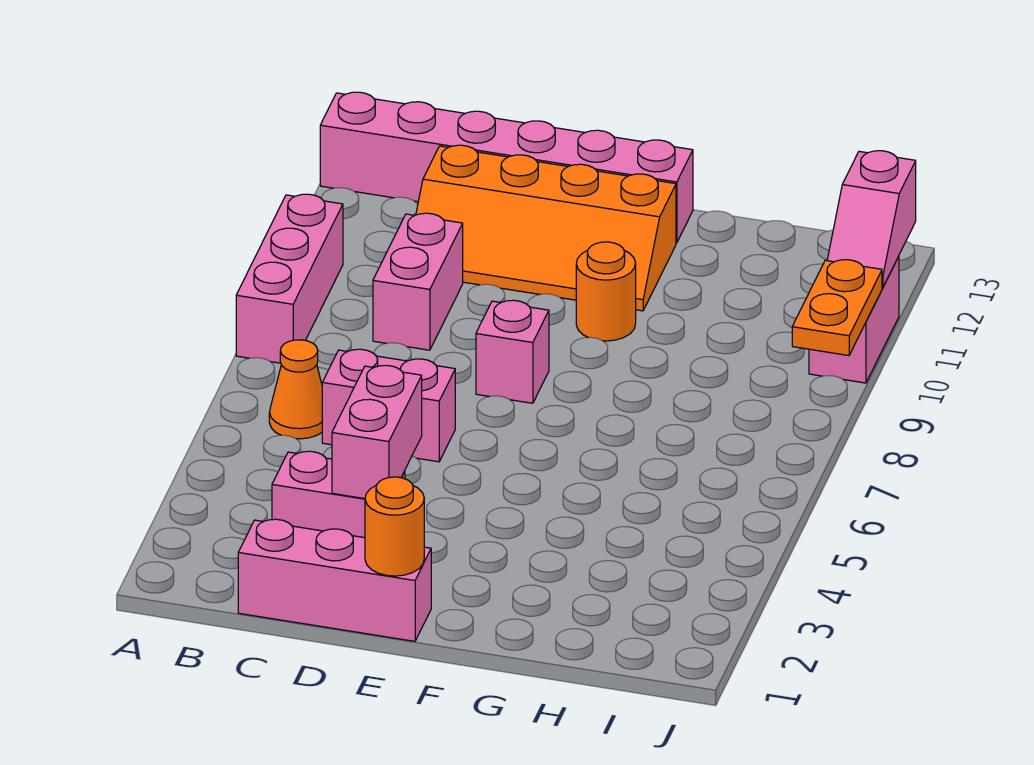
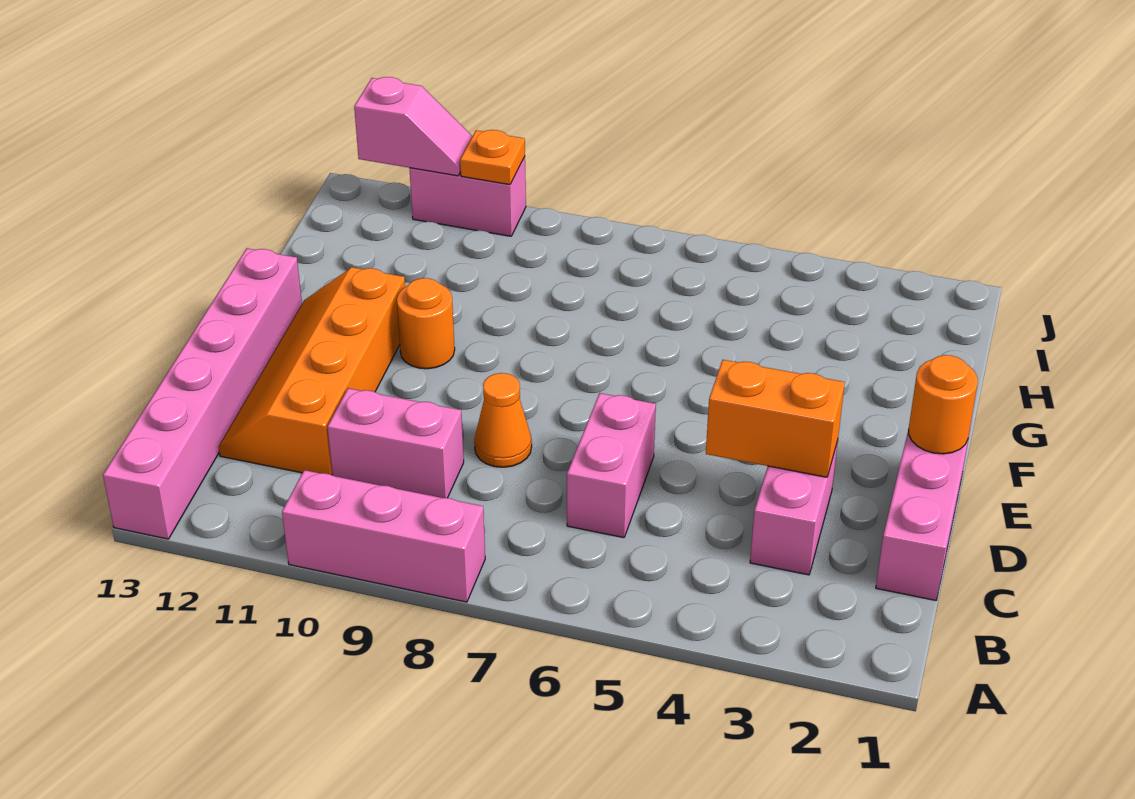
orange 1x1 cone [269,340,322,439] -> orange 1x1 cone moved to [474,373,532,467]
orange 2x4 slope [416,145,676,311] -> orange 2x4 slope turned to [219,267,405,475]
pink 1x2 brick [332,365,422,499] -> orange 1x2 brick [706,360,845,477]
pink 1x1 brick [476,300,549,403] -> none
orange 1x2 plate [792,260,882,356] -> orange 1x1 plate [460,130,525,185]

